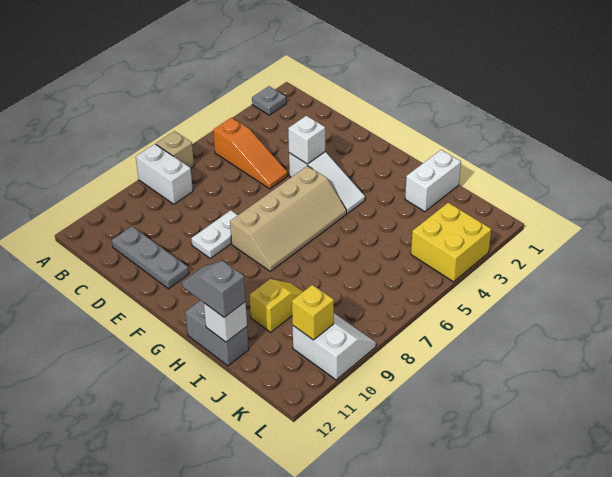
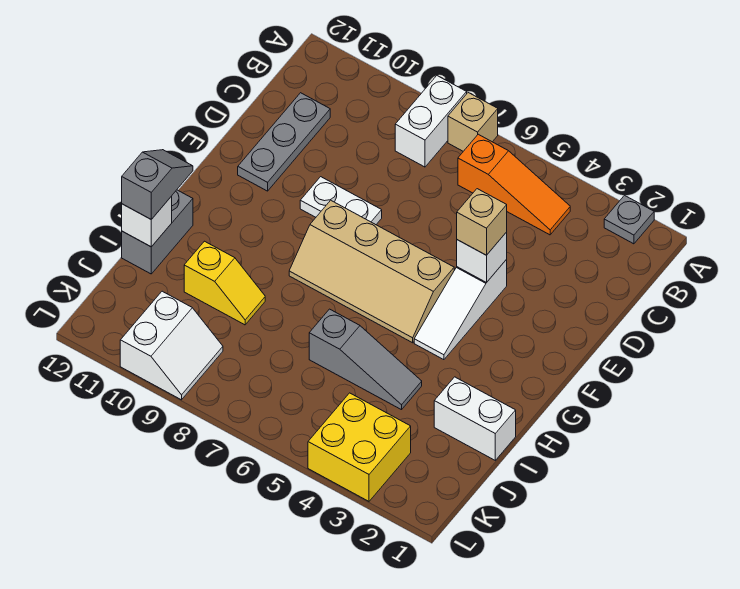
orange 1x3 slope [213,118,288,189] -> orange 1x3 slope turned to [458,134,570,235]
none -> tan 1x1 brick [457,189,507,255]
none -> grey 1x3 slope [309,309,422,410]
yellow 1x1 brick [292,285,334,340] -> none

